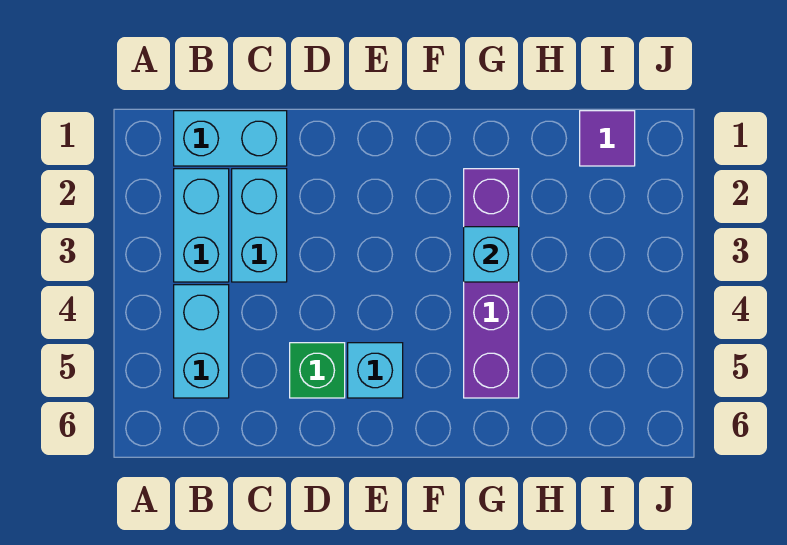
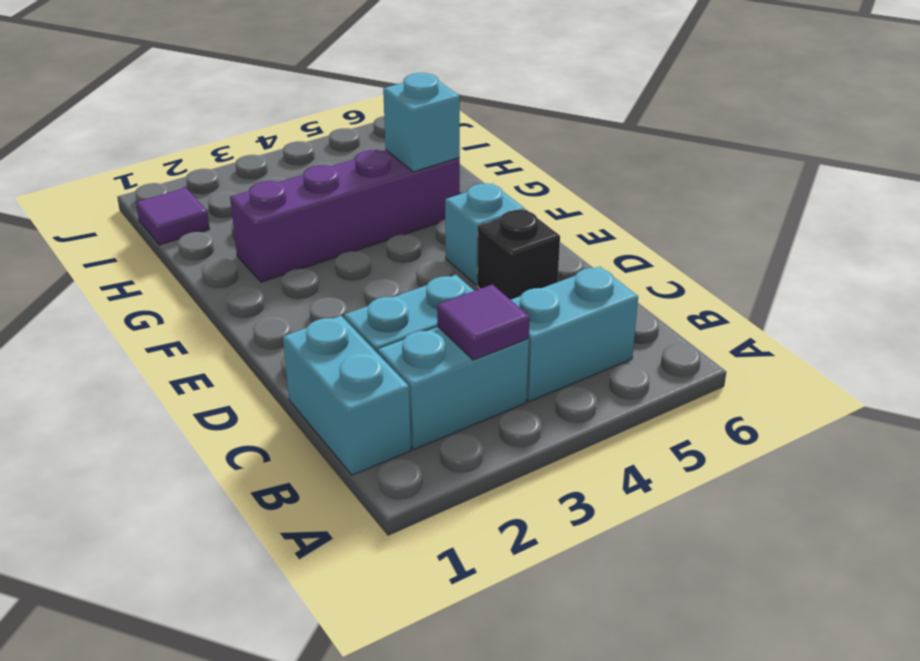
none -> purple 1x1 tile [437,284,530,360]
green 1x1 brick [290,343,345,398] -> black 1x1 brick [477,210,560,300]
cyan 1x1 brick [464,227,519,282] -> cyan 1x1 brick moved to [383,73,460,172]

